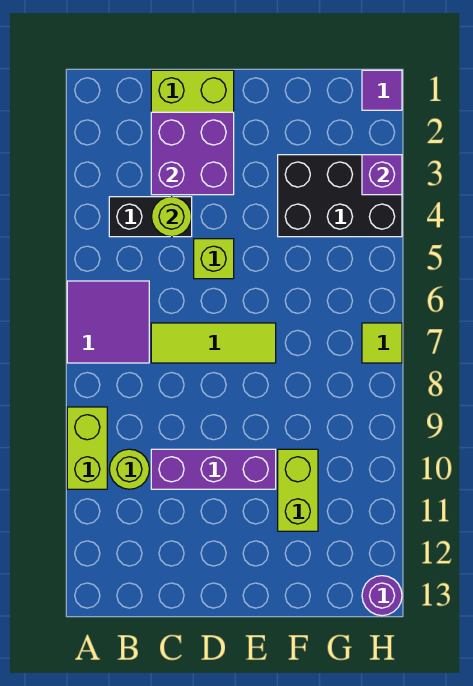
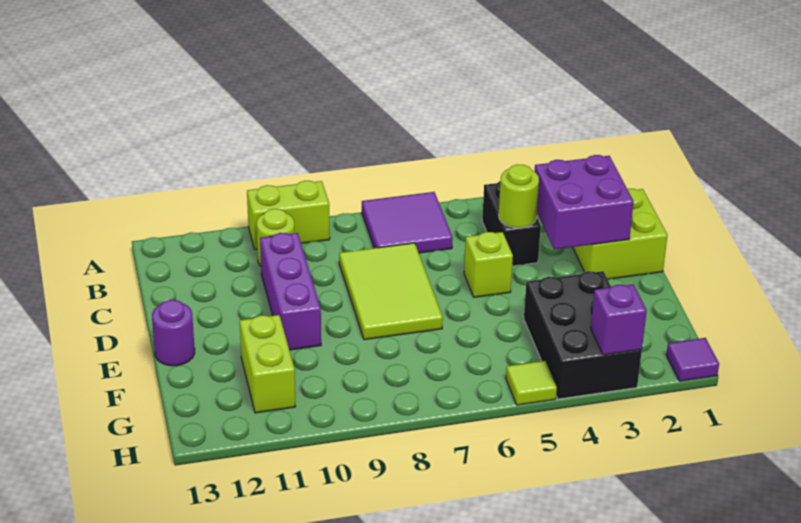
lime 1x3 tile [151,323,276,363] -> lime 2x3 tile [339,243,443,340]
lime 1x2 brick [278,449,318,531] -> lime 1x2 brick turned to [240,315,296,413]
lime 1x1 tile [362,323,402,363] -> lime 1x1 tile moved to [506,361,557,405]
purple 1x1 round brick [362,576,402,616] -> purple 1x1 round brick moved to [152,300,195,366]

